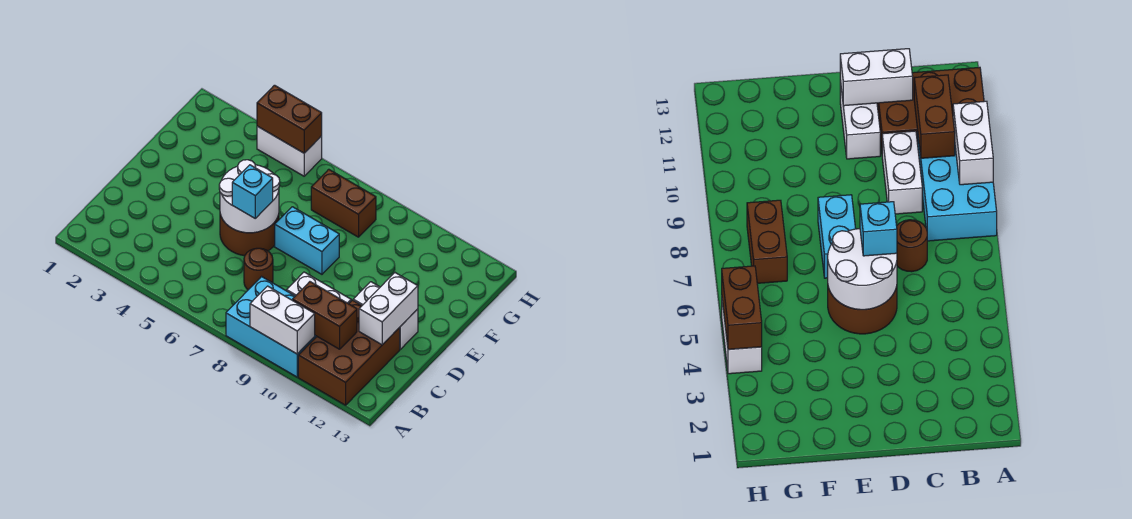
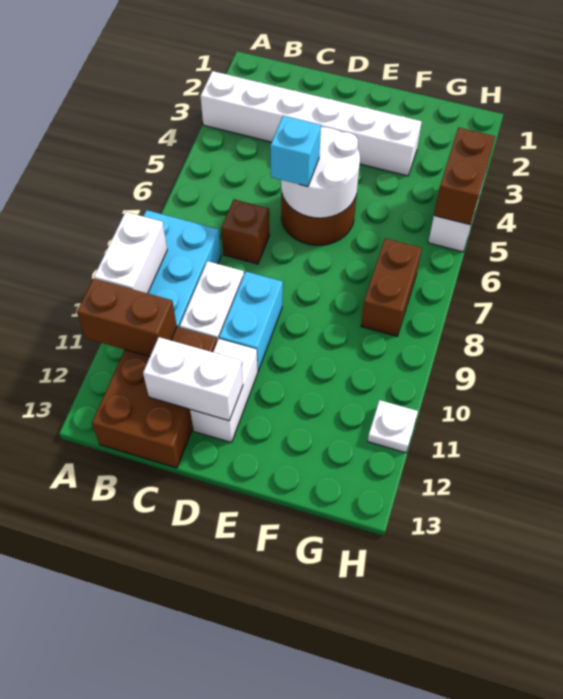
none -> white 1x6 brick [201,71,422,176]
brown 2x3 brick [298,300,400,405] -> brown 2x3 brick turned to [92,327,217,468]
brown 1x2 brick [293,282,357,349] -> brown 1x2 brick turned to [77,279,177,357]
brown 1x1 round brick [244,248,273,290] -> brown 1x1 brick [221,199,269,264]
cyan 1x2 brick [275,207,339,274] -> cyan 1x2 brick moved to [219,272,283,371]
none -> white 1x1 plate [368,400,418,453]

